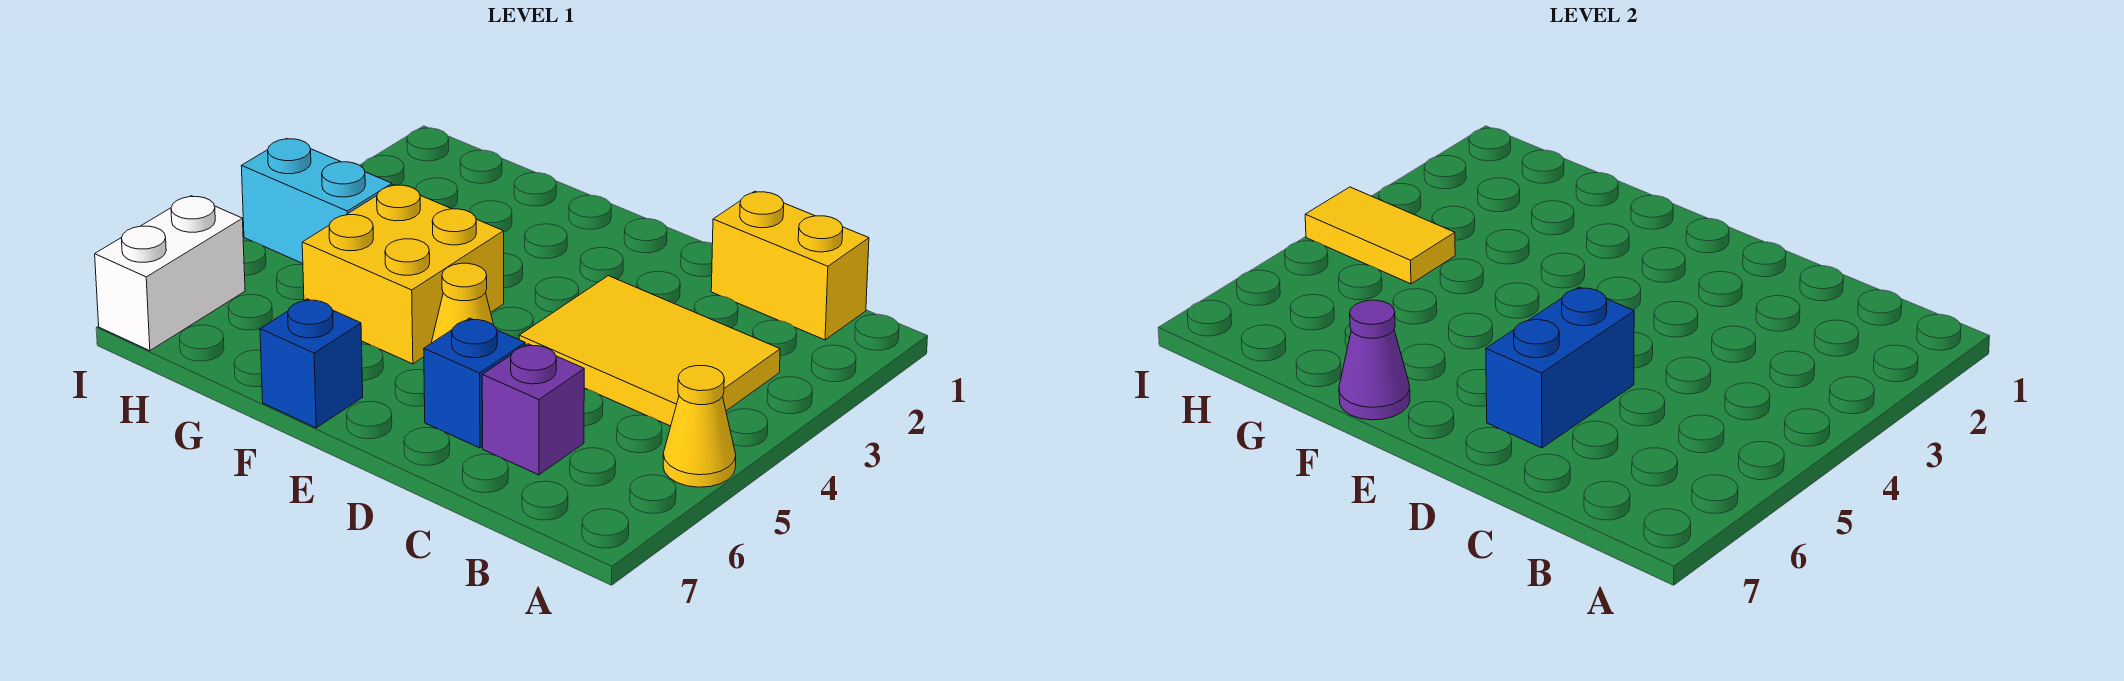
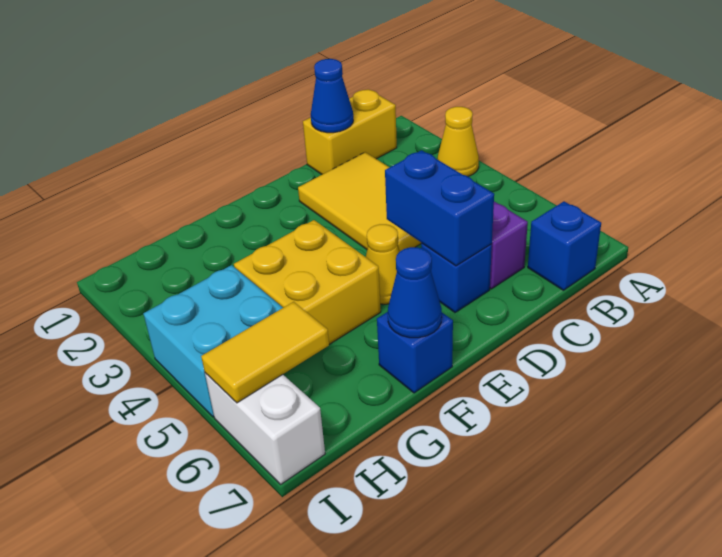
yellow 1x1 cone [663,366,736,487] -> yellow 1x1 cone moved to [437,107,479,176]
yellow 2x3 tile [519,276,780,426] -> yellow 2x3 tile turned to [298,152,421,251]
none -> blue 1x1 brick [528,201,601,290]
none -> blue 1x1 cone [311,59,353,133]
purple 1x1 cone [1339,300,1410,420] -> blue 1x1 cone [388,247,442,338]
cyan 1x2 brick [241,138,392,263] -> cyan 2x2 brick [143,265,283,417]
yellow 1x2 tile [1305,187,1455,284] -> yellow 1x2 tile moved to [201,302,329,403]

